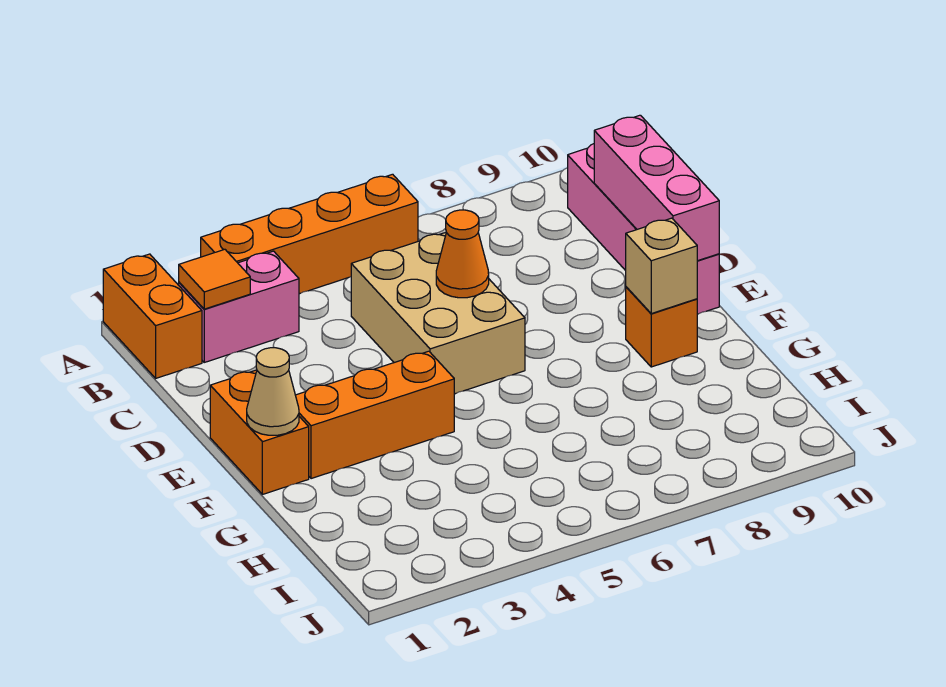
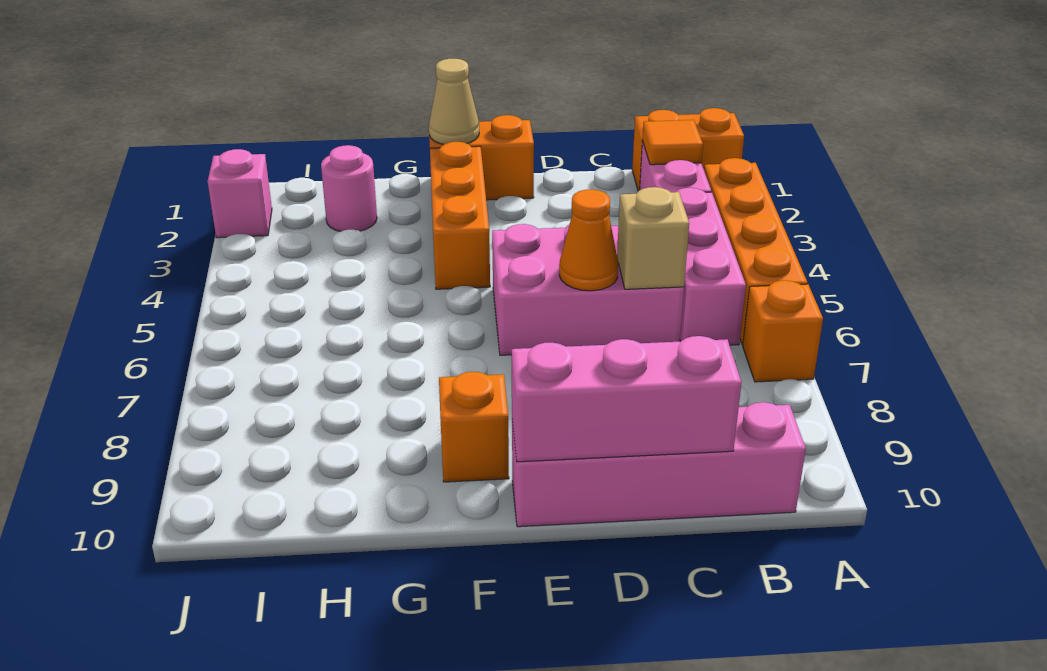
none -> orange 1x1 brick [743,280,823,382]
none -> pink 1x3 brick [676,188,746,345]
tan 2x3 brick [351,233,525,394] -> pink 2x3 brick [492,224,684,355]
tan 1x1 brick [626,218,697,314] -> tan 1x1 brick moved to [617,187,689,289]
none -> pink 1x1 round brick [321,145,377,231]
none -> pink 1x1 brick [208,149,272,238]

